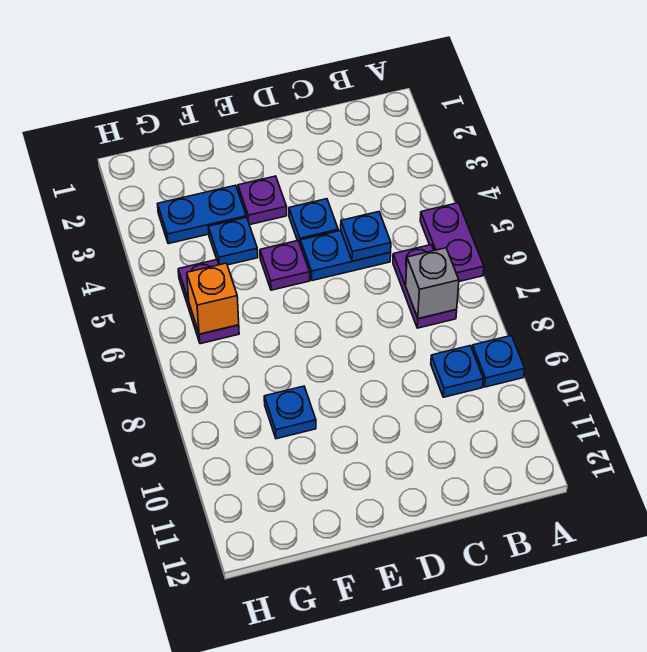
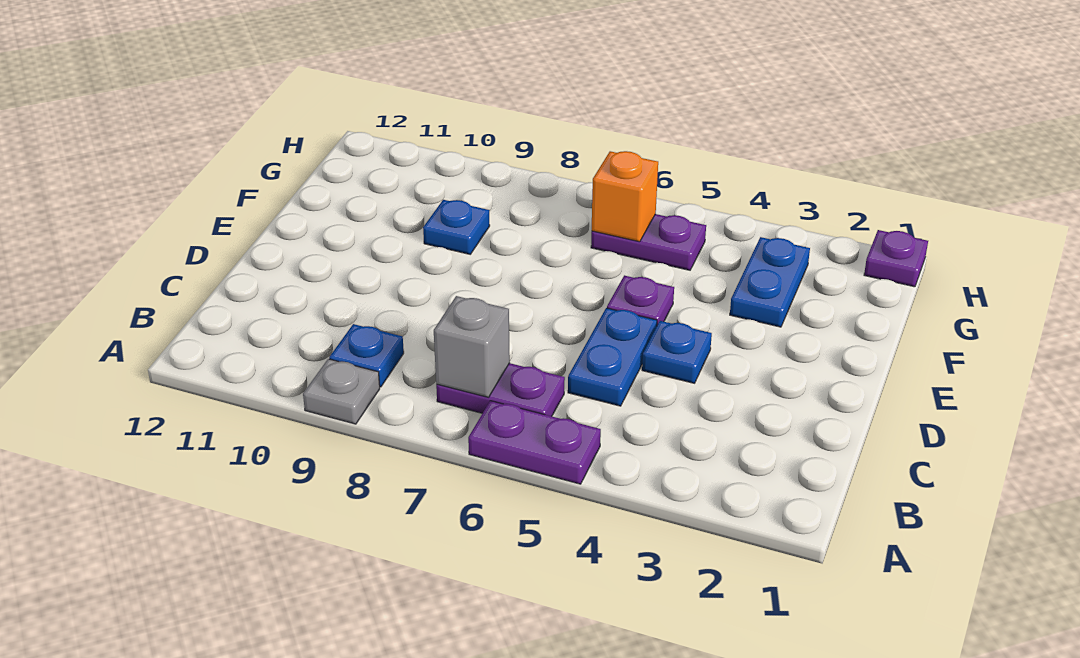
blue 1x1 plate [472,336,525,387] -> grey 1x1 plate [303,359,380,424]
blue 1x1 plate [341,212,391,261] -> none
purple 1x1 plate [238,176,287,225] -> purple 1x1 plate moved to [864,230,928,287]
blue 1x1 plate [208,217,258,265] -> none

